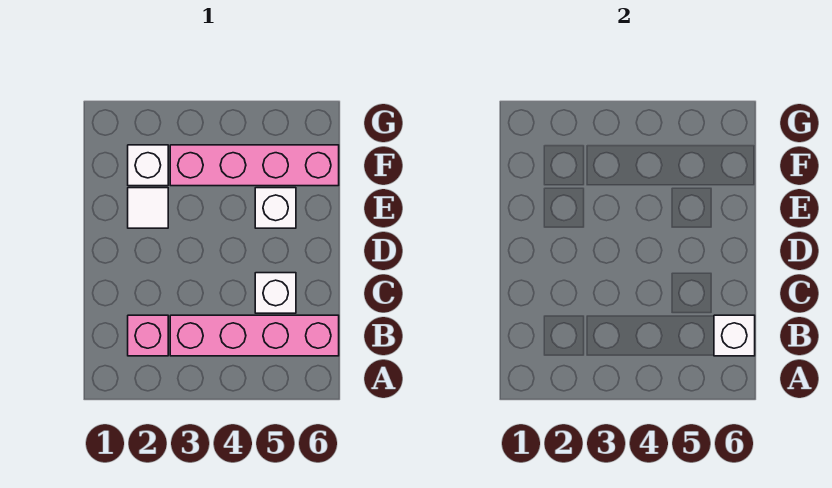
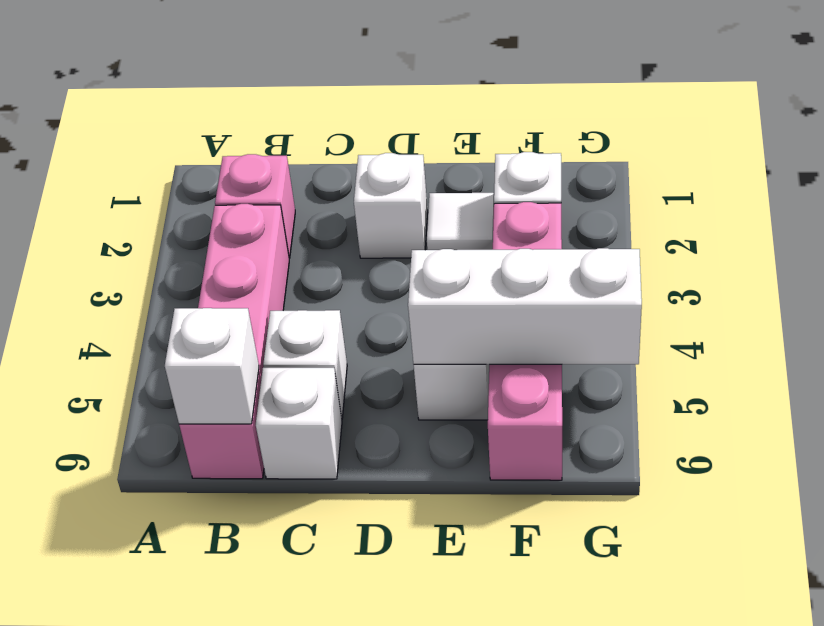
none -> white 1x1 brick [256,368,342,479]
none -> white 1x1 brick [354,153,428,258]
none -> white 1x3 brick [408,248,642,364]

